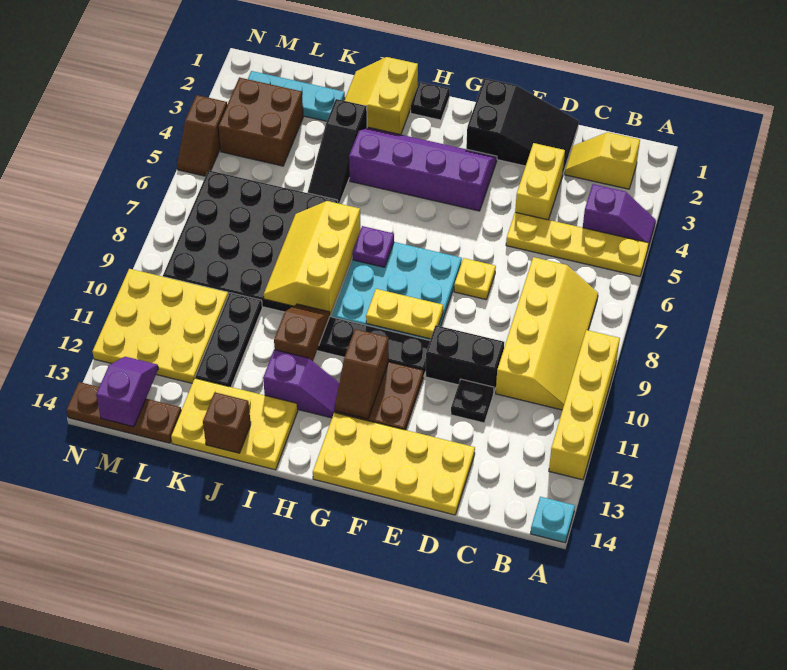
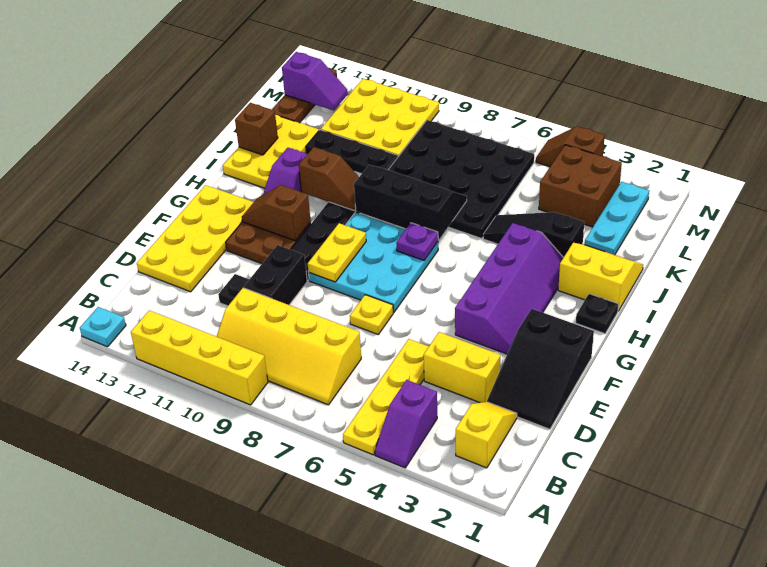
yellow 2x3 slope [263,201,361,314] -> black 2x3 slope [354,165,467,240]

